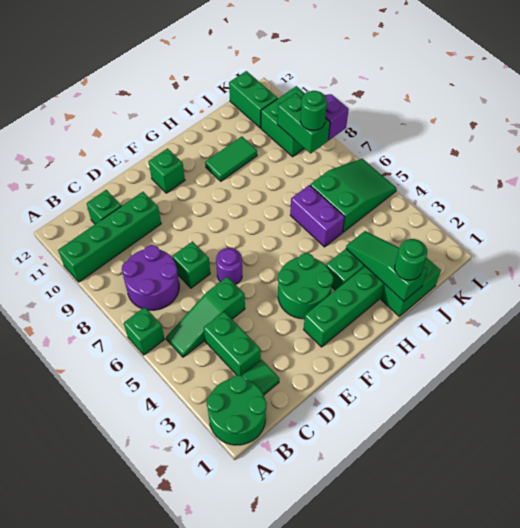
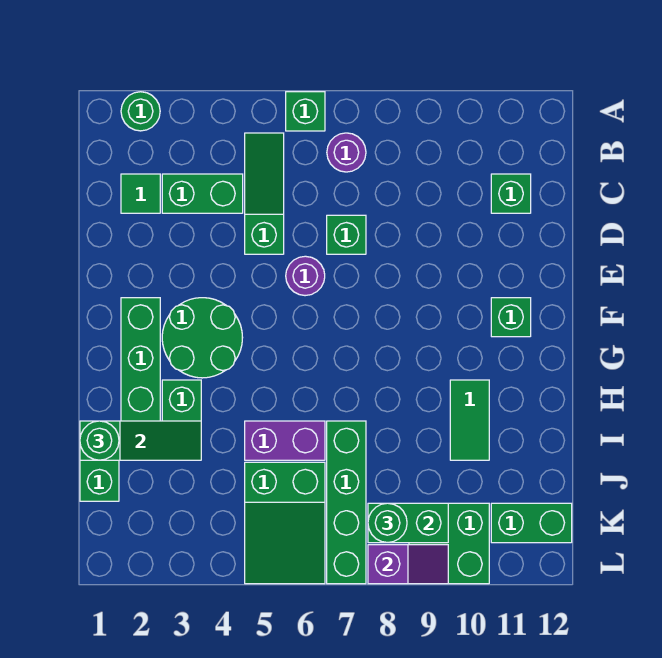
green 2x2 round brick [206,375,267,445] -> green 1x1 round brick [121,92,160,131]
green 1x4 brick [58,192,161,282] -> green 1x4 brick moved to [327,421,366,584]
purple 2x2 round brick [122,245,179,310] -> purple 1x1 round brick [327,133,366,172]

